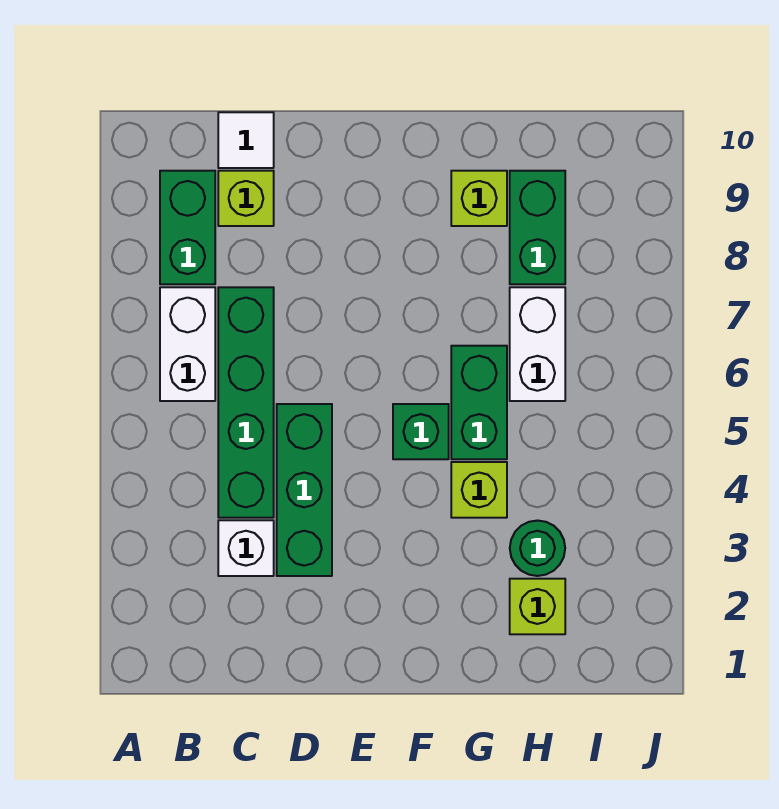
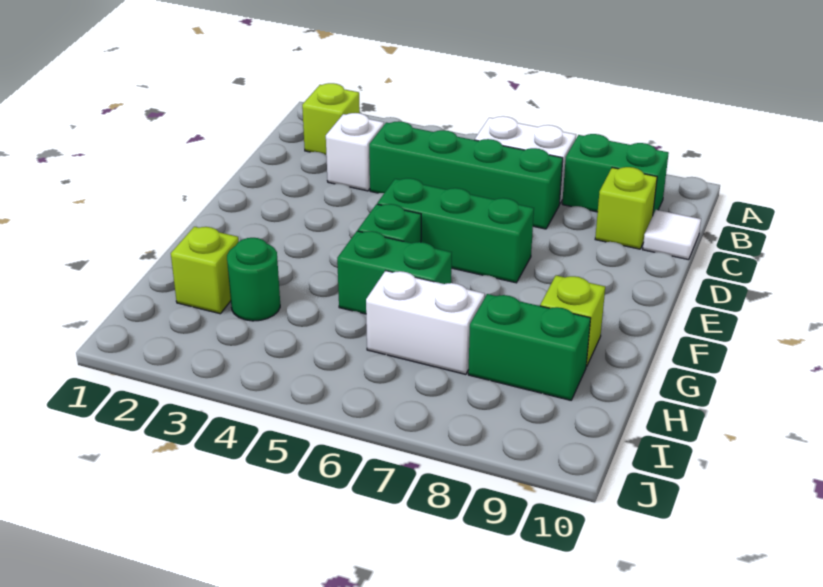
green 1x3 brick [277,404,332,576] -> green 1x3 brick moved to [377,178,534,283]
lime 1x1 brick [451,462,507,518] -> lime 1x1 brick moved to [302,83,360,155]

